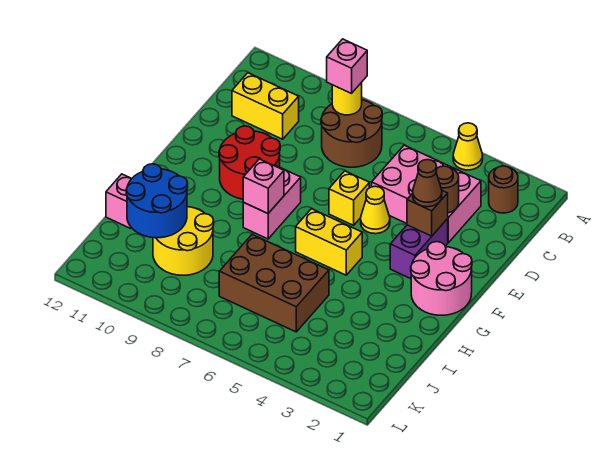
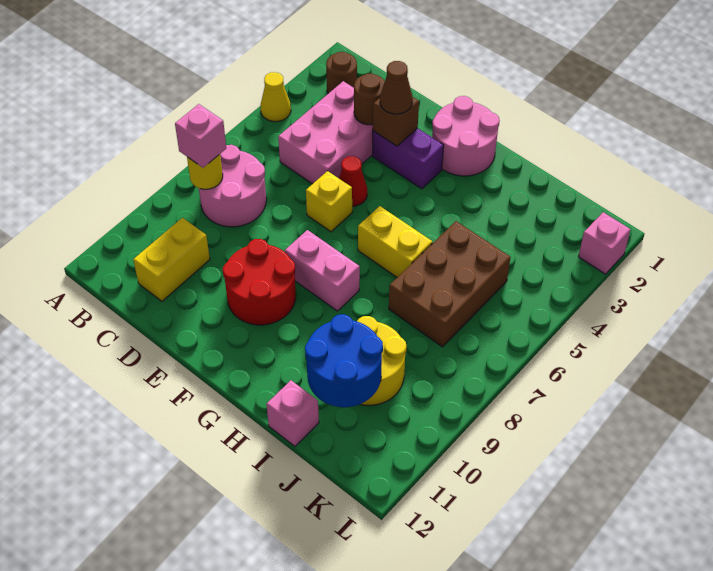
brown 2x2 round brick [321,100,382,167] -> pink 2x2 round brick [199,145,266,227]
yellow 1x1 cone [361,186,390,234] -> red 1x1 cone [339,156,367,206]
yellow 1x2 brick [296,209,362,275] -> yellow 1x2 brick turned to [358,206,432,277]
pink 1x1 brick [243,159,284,213] -> pink 1x1 brick moved to [579,212,631,274]

